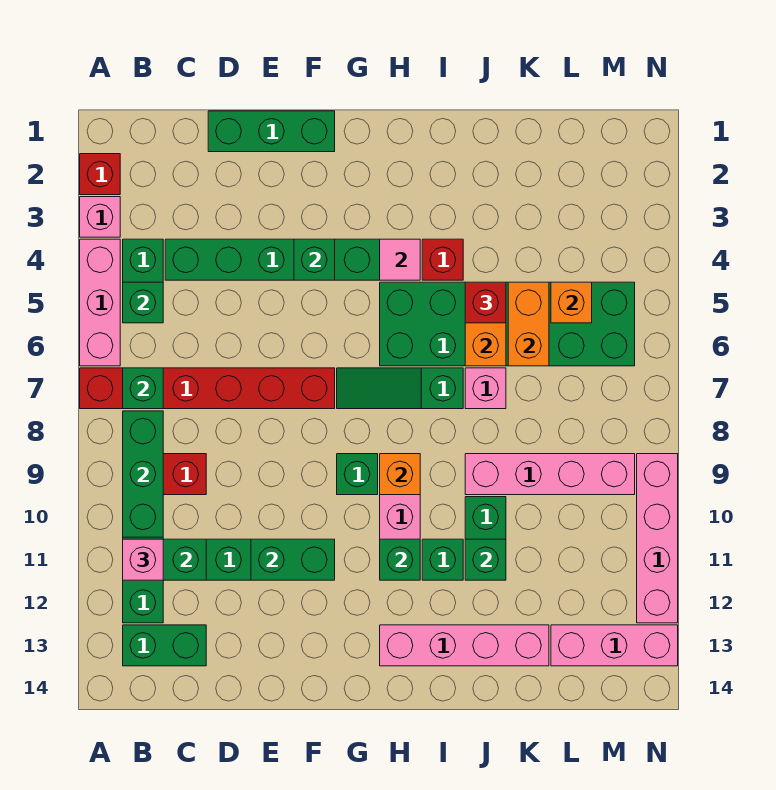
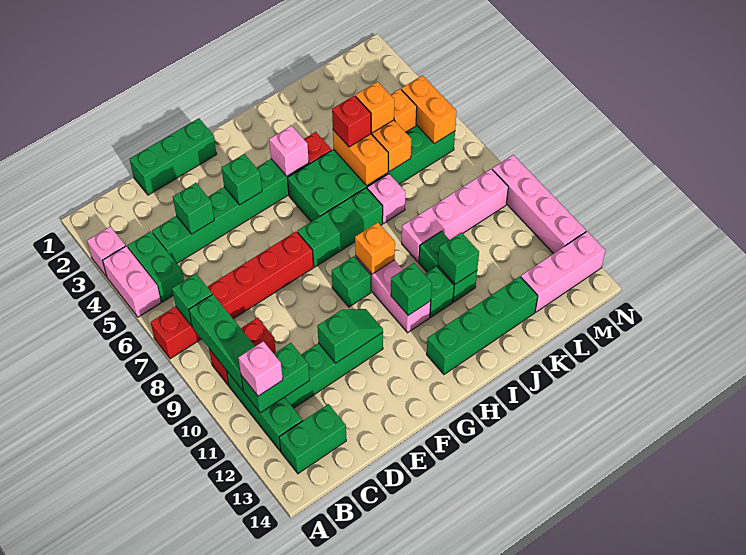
red 1x1 brick [80,154,120,195] -> none
pink 1x3 brick [80,239,120,366] -> pink 1x2 brick [103,246,161,317]
green 1x1 brick [123,282,163,323] -> green 1x1 brick moved to [173,183,214,234]
green 1x2 brick [251,539,335,580] -> green 1x2 slope [317,309,383,363]
green 1x3 slope [337,368,463,409] -> green 1x3 brick [297,188,383,267]
pink 1x1 tile [380,239,420,280] -> pink 1x1 brick [269,126,309,176]
pink 1x4 brick [380,625,549,666] -> green 1x4 brick [426,276,538,374]
none -> orange 1x1 brick [356,82,394,133]
none -> orange 1x2 brick [401,75,457,144]

